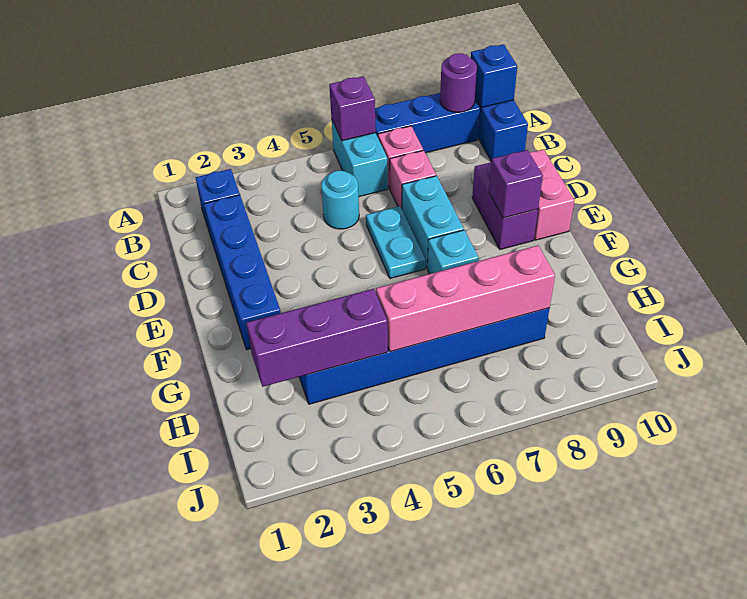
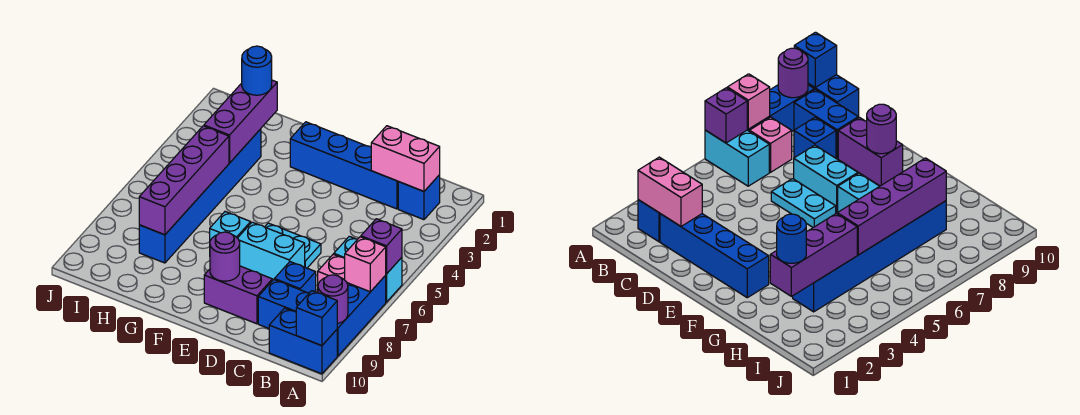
none -> blue 1x2 brick [258,280,309,328]
cyan 1x1 round brick [321,170,359,229] -> none
pink 1x1 brick [390,150,436,209] -> pink 1x1 brick moved to [345,237,386,292]
none -> blue 1x1 brick [274,262,316,293]
pink 1x2 brick [529,149,574,240] -> pink 1x2 brick moved to [371,126,440,191]
purple 1x1 brick [489,150,543,218] -> purple 1x1 round brick [210,232,240,281]
none -> blue 1x1 round brick [242,46,272,95]
pink 1x4 brick [376,245,555,352] -> purple 1x4 brick [139,126,229,235]

